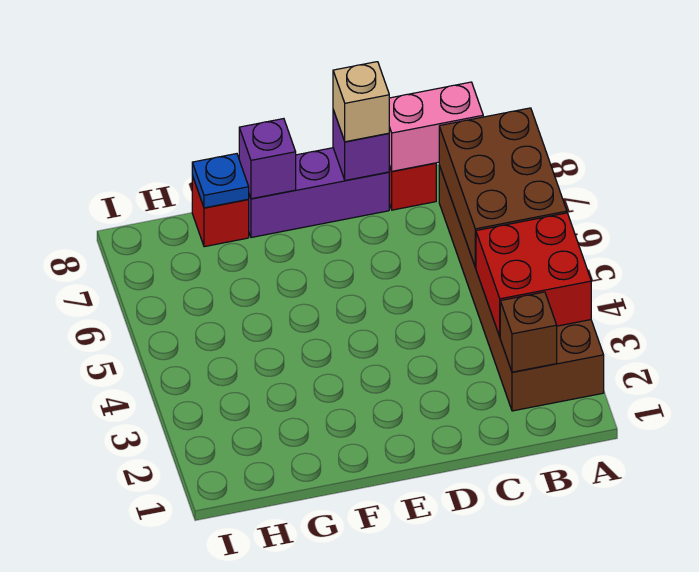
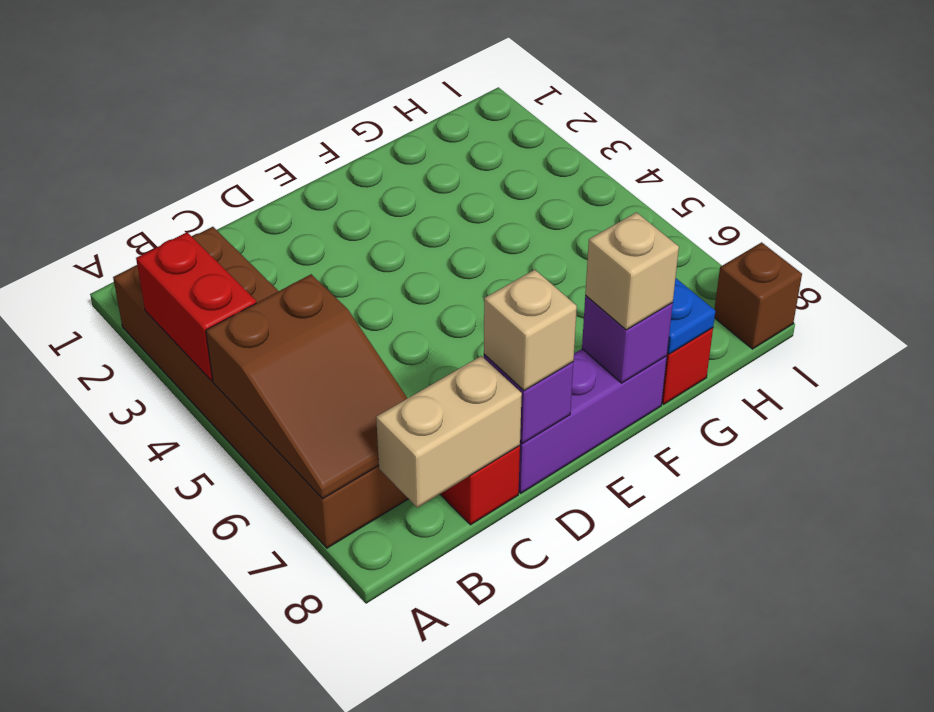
red 2x2 brick [476,213,591,337] -> red 1x2 brick [136,232,256,381]
brown 2x3 brick [439,108,567,267] -> brown 2x3 slope [206,274,407,499]
brown 1x1 brick [500,292,557,372] -> brown 1x1 brick moved to [714,242,802,349]
pink 1x2 brick [389,82,483,171] -> tan 1x2 brick [376,356,522,508]
none -> tan 1x1 brick [585,212,679,330]

